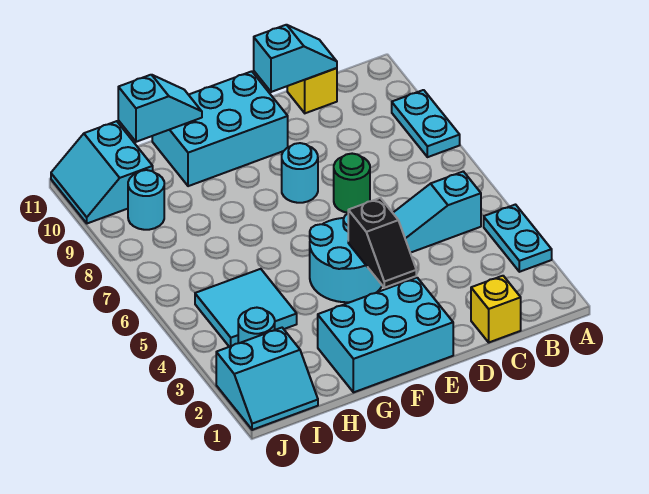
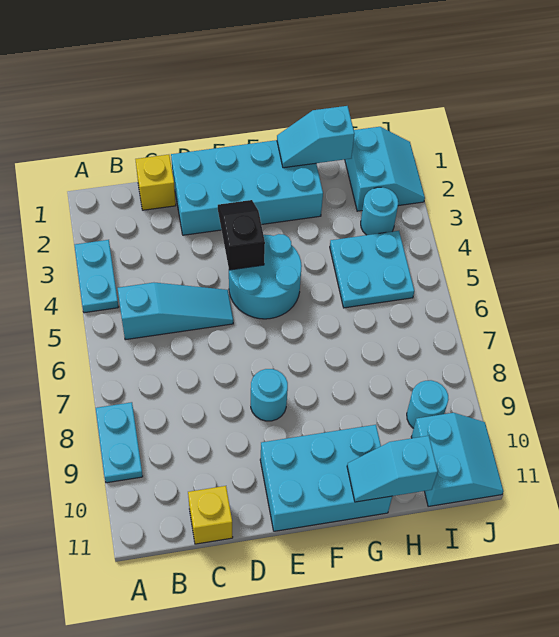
cyan 1x2 slope [254,25,337,92] -> cyan 1x2 slope moved to [277,106,354,168]
green 1x1 round brick [334,154,370,213] -> none
cyan 2x3 brick [318,278,453,392] -> cyan 2x4 brick [171,140,323,235]
cyan 2x2 tile [195,269,297,347] -> cyan 2x2 plate [330,231,414,308]
cyan 2x2 slope [216,328,318,430] -> cyan 2x2 slope turned to [345,127,425,211]

